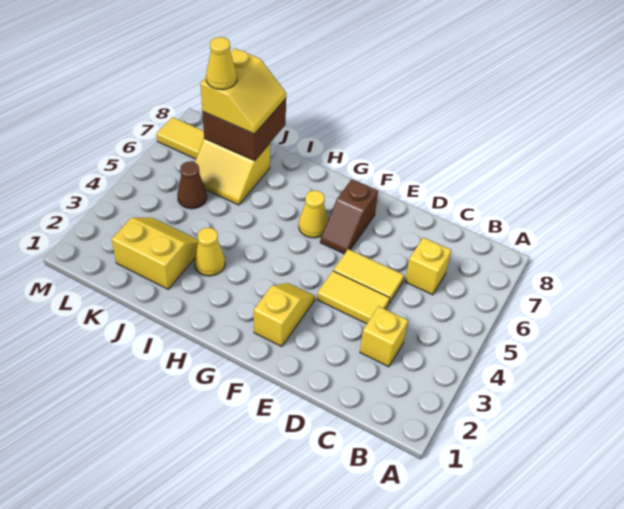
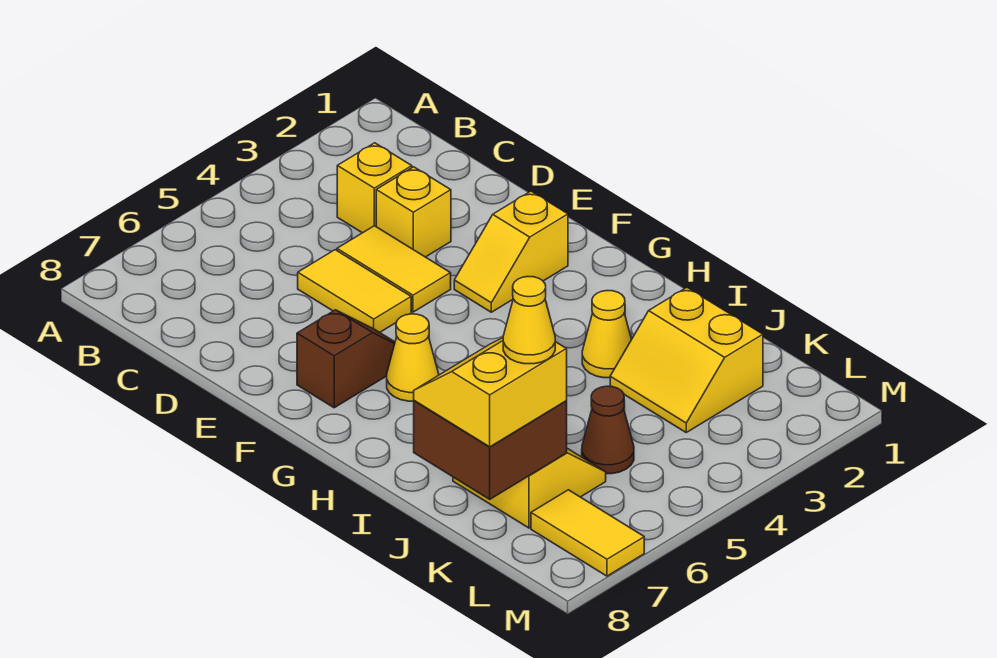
yellow 1x1 brick [405,237,451,295] -> yellow 1x1 brick moved to [376,167,451,257]

